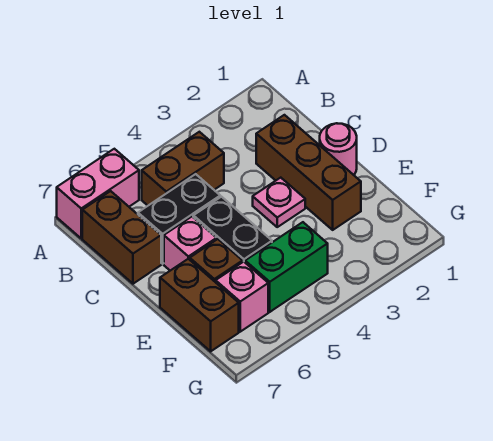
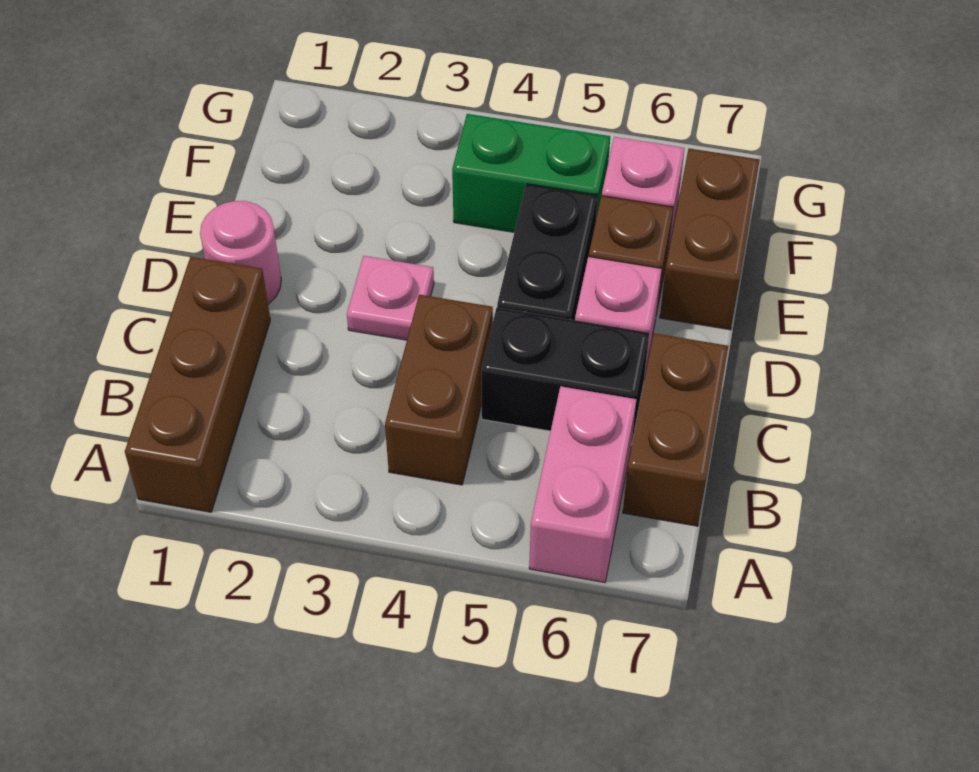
pink 1x2 brick [57,149,139,238] -> pink 1x2 brick turned to [529,386,637,583]
brown 1x2 brick [142,132,224,205] -> brown 1x2 brick turned to [385,295,493,485]
brown 1x3 brick [256,115,361,230] -> brown 1x3 brick moved to [125,257,270,512]

